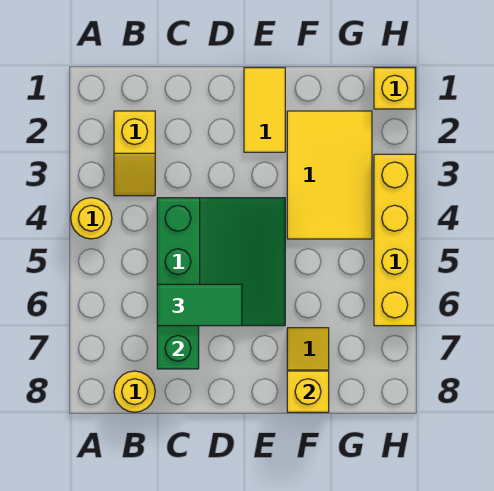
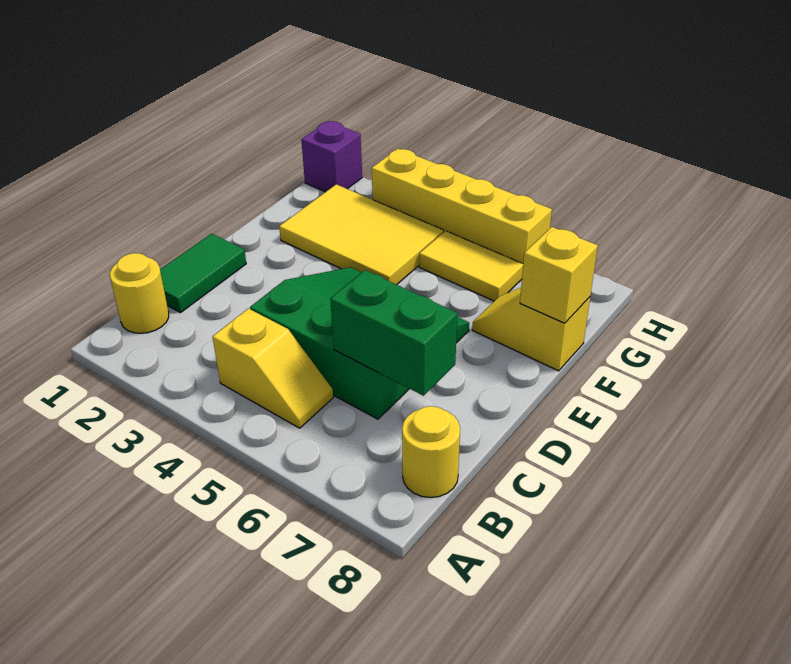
yellow 1x1 round brick [71,198,112,239] -> yellow 1x1 round brick moved to [110,253,169,333]
yellow 1x2 slope [114,111,155,196] -> yellow 1x2 slope moved to [213,308,333,428]
green 1x2 tile [157,284,242,326] -> green 1x2 tile moved to [160,234,246,313]
yellow 1x2 tile [244,68,285,152] -> yellow 1x2 tile moved to [419,231,523,301]
yellow 1x1 brick [374,68,415,109] -> purple 1x1 brick [301,121,362,192]

